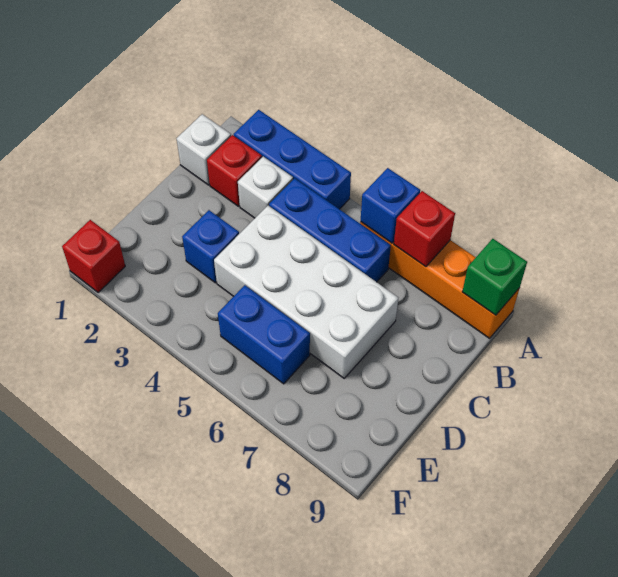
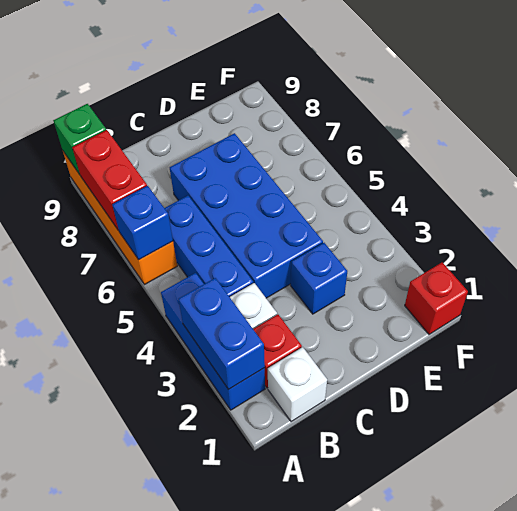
red 1x1 brick [394,191,455,267] -> red 1x2 brick [72,130,147,230]
white 2x4 brick [214,206,398,378] -> blue 2x4 brick [170,133,323,298]
blue 1x2 brick [218,285,310,384] -> blue 1x2 brick moved to [179,278,265,390]

